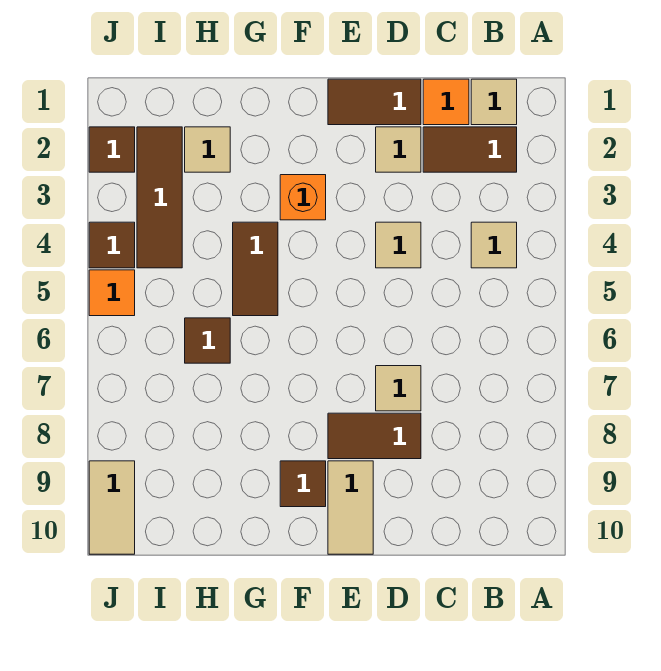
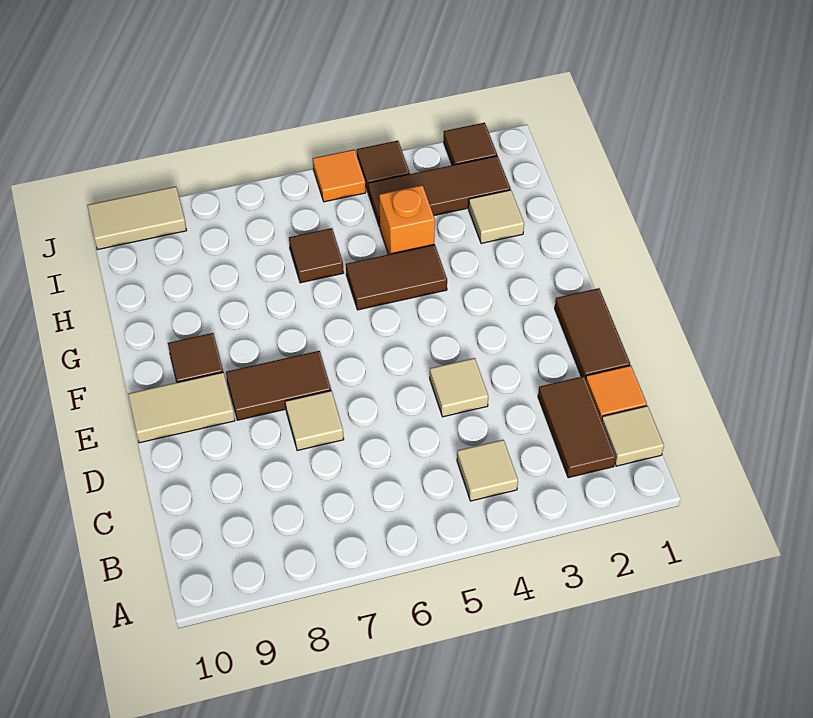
tan 1x1 tile [376,127,421,172] -> none
brown 1x2 tile [328,413,421,459] -> brown 1x2 tile turned to [226,351,331,420]
orange 1x1 brick [280,175,326,220] -> orange 1x1 brick moved to [379,185,435,254]

